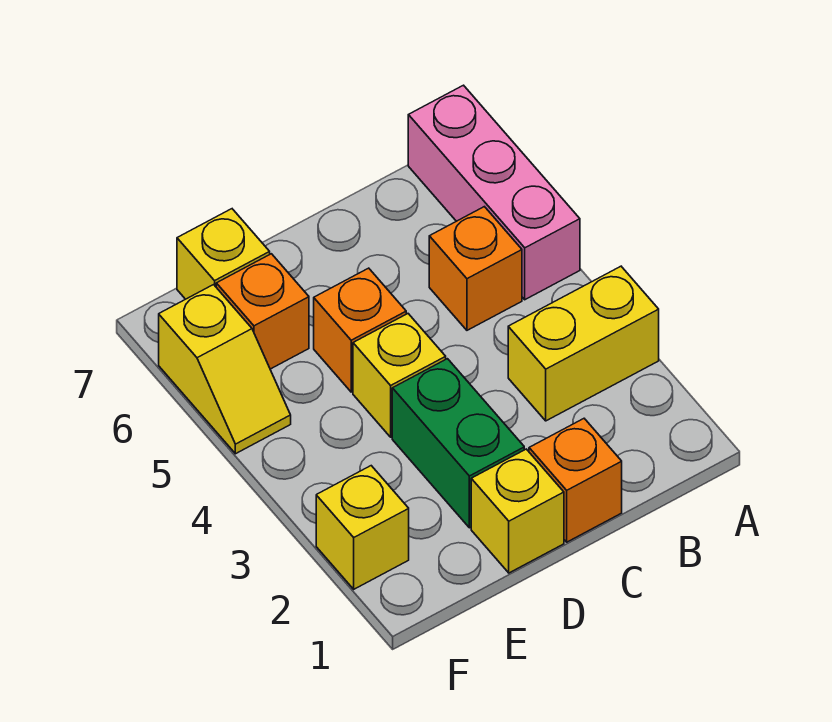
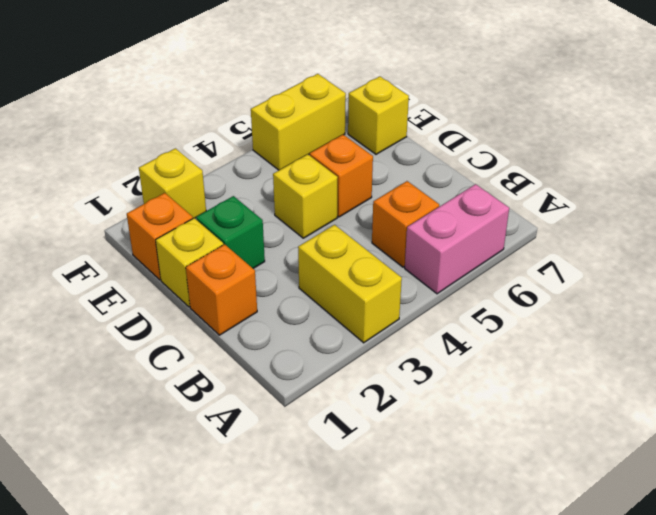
pink 1x3 brick [408,85,580,300] -> pink 1x2 brick [405,184,509,294]
green 1x2 brick [392,359,524,528] -> green 1x1 brick [196,196,265,268]
orange 1x1 brick [216,254,309,369] -> orange 1x1 brick moved to [127,193,193,280]
yellow 1x2 slope [159,285,291,454] -> yellow 1x2 brick [251,74,346,170]

